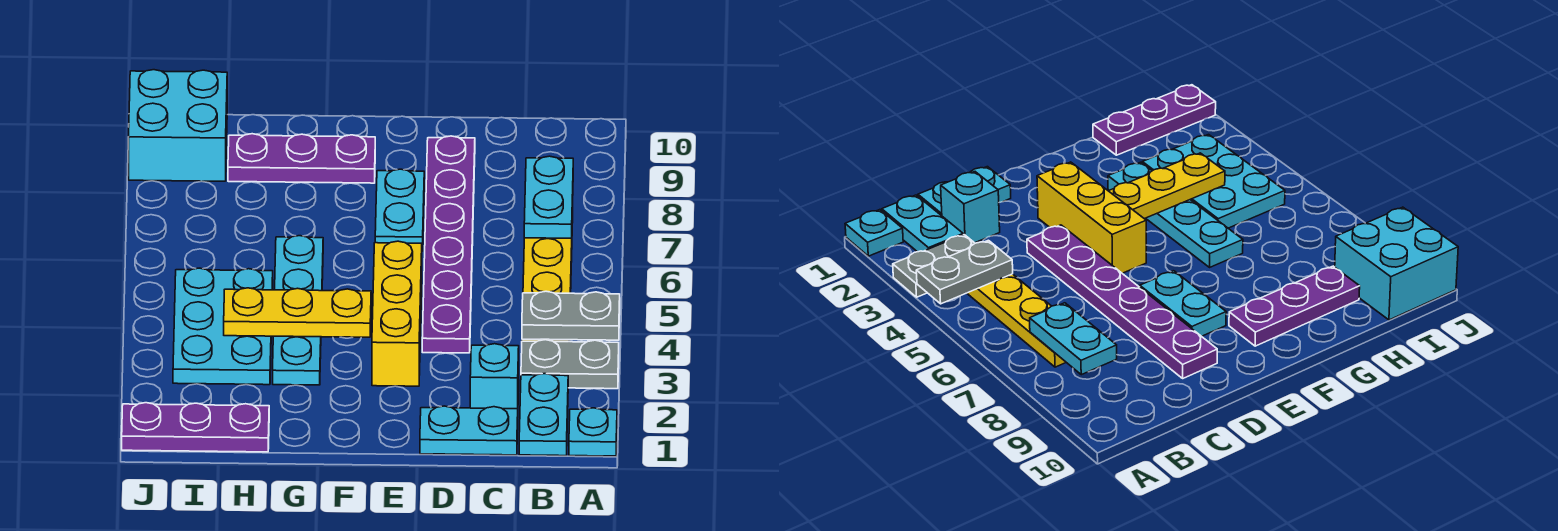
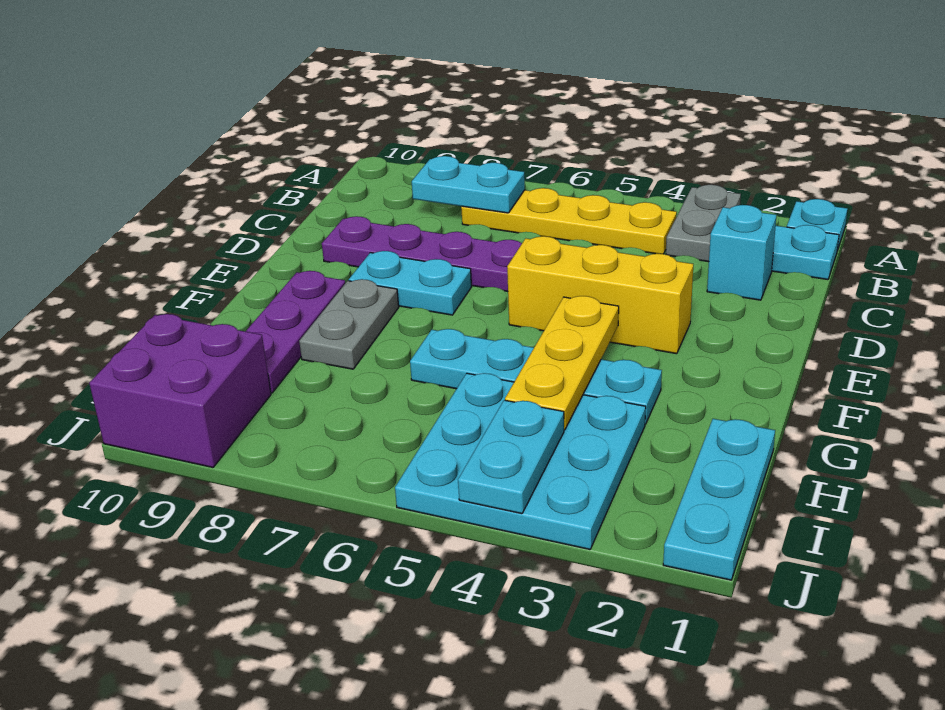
grey 1x2 plate [522,291,620,340] -> grey 1x2 plate moved to [299,279,399,369]
cyan 1x2 plate [420,406,518,455] -> cyan 1x2 plate moved to [458,400,564,514]
purple 1x3 plate [122,403,269,452] -> cyan 1x3 plate [663,419,775,580]
cyan 2x3 plate [173,268,273,385] -> cyan 3x3 plate [395,373,646,549]
cyan 2x2 brick [129,70,227,181] -> purple 2x2 brick [89,314,271,467]

